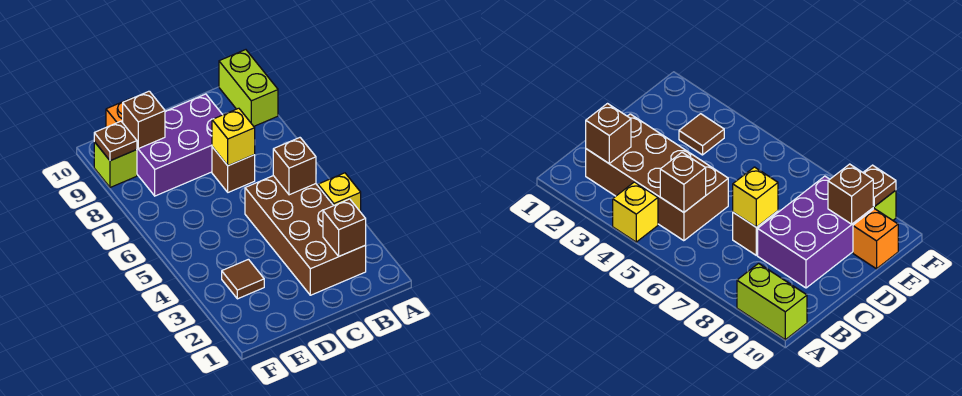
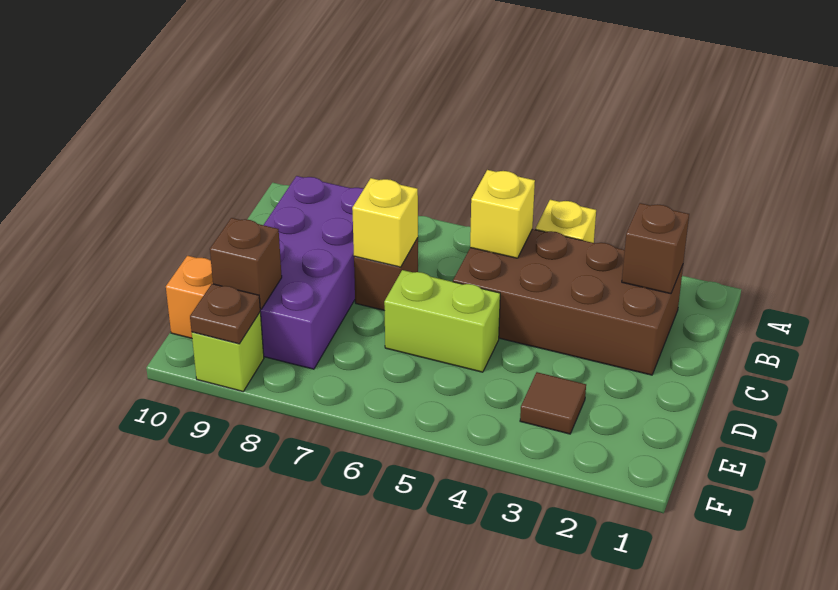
lime 1x2 brick [219,50,278,126] -> lime 1x2 brick moved to [384,270,500,372]
brown 1x1 brick [273,138,316,195] -> yellow 1x1 brick [470,170,535,258]
purple 2x3 brick [137,94,222,196] -> purple 2x4 brick [260,176,364,369]

